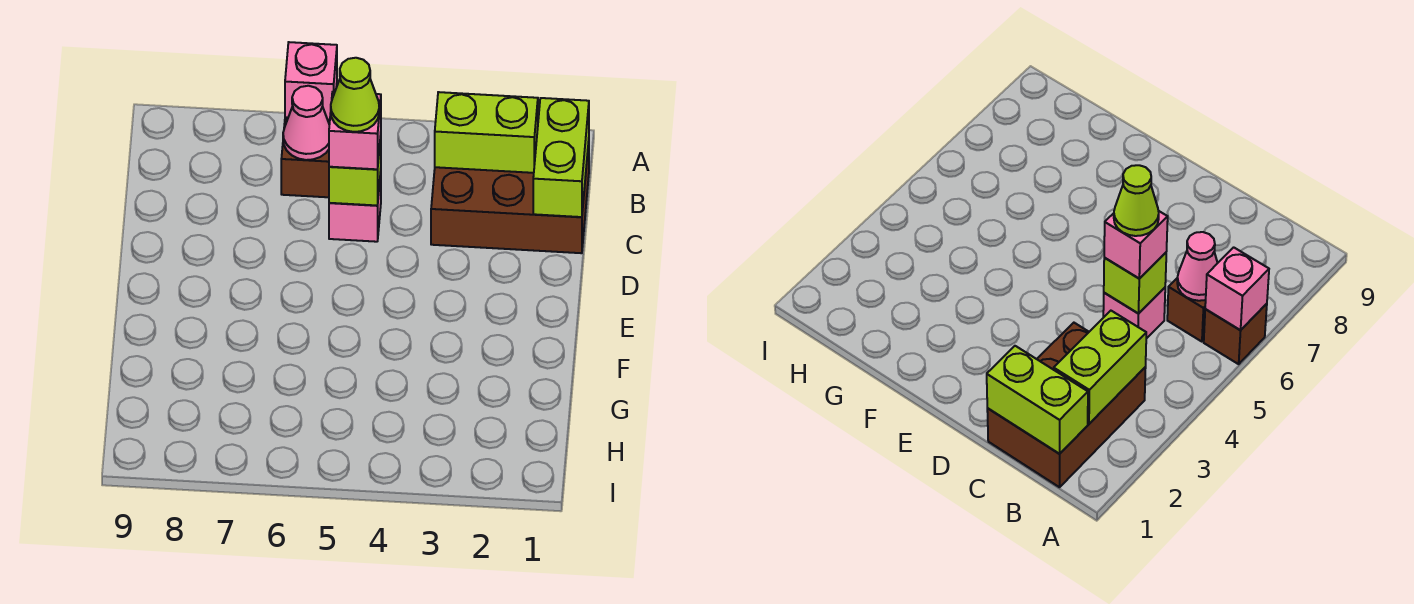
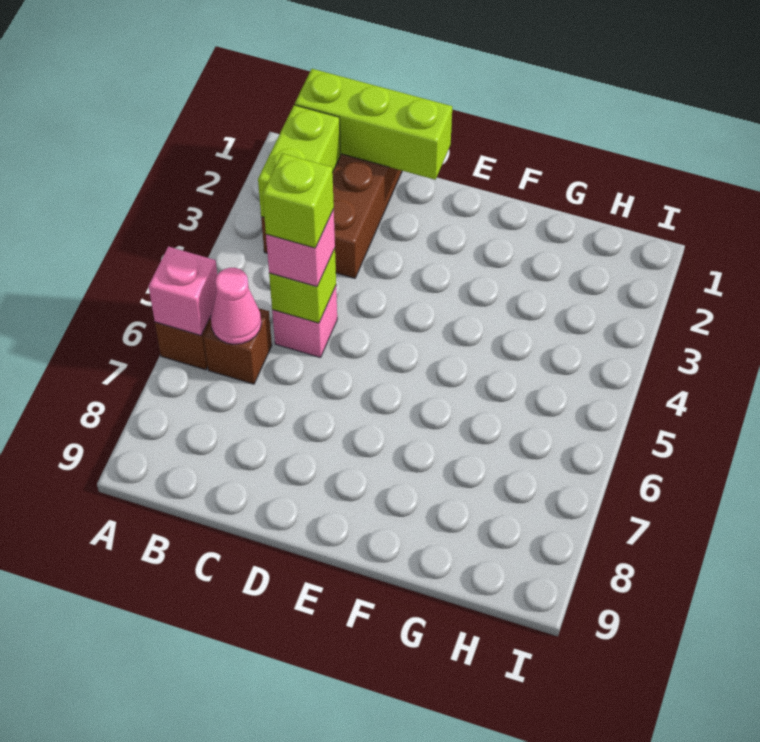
lime 1x2 brick [533,98,589,217] -> lime 1x3 brick [295,69,452,180]
lime 1x1 cone [331,58,379,132] -> lime 1x1 brick [263,153,334,248]

